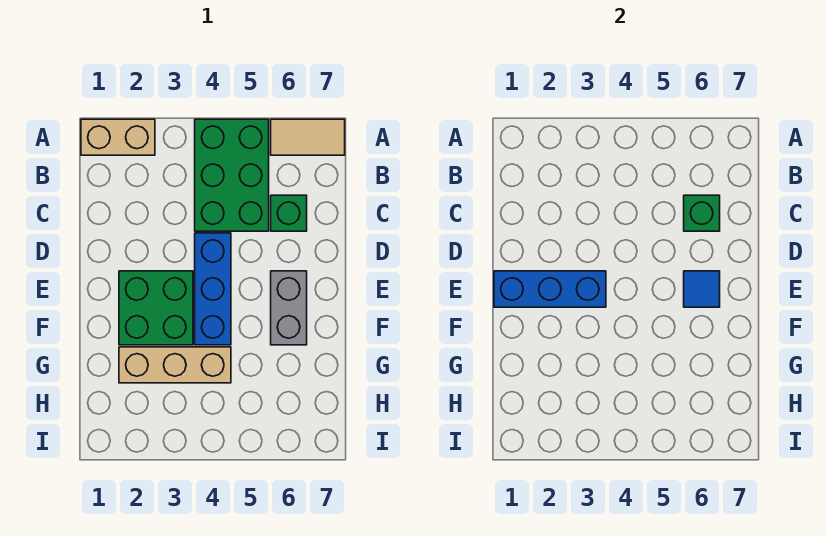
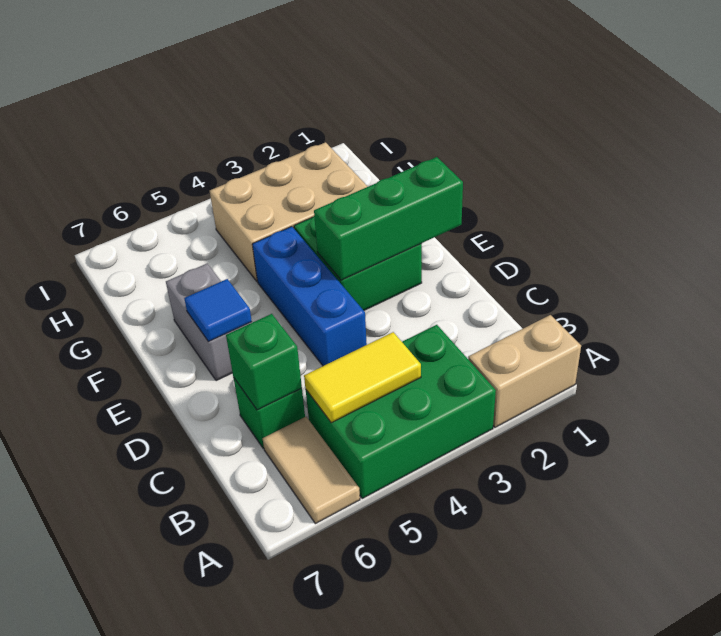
green 2x3 brick [195,119,269,231] -> green 2x3 brick turned to [306,325,496,498]
tan 1x2 tile [271,119,345,155] -> tan 1x2 tile turned to [263,417,360,524]
none -> yellow 1x2 tile [304,332,421,423]
blue 1x3 brick [494,271,606,307] -> green 1x3 brick [314,157,463,280]
tan 1x3 brick [119,347,231,383] -> tan 2x3 brick [210,142,368,281]

